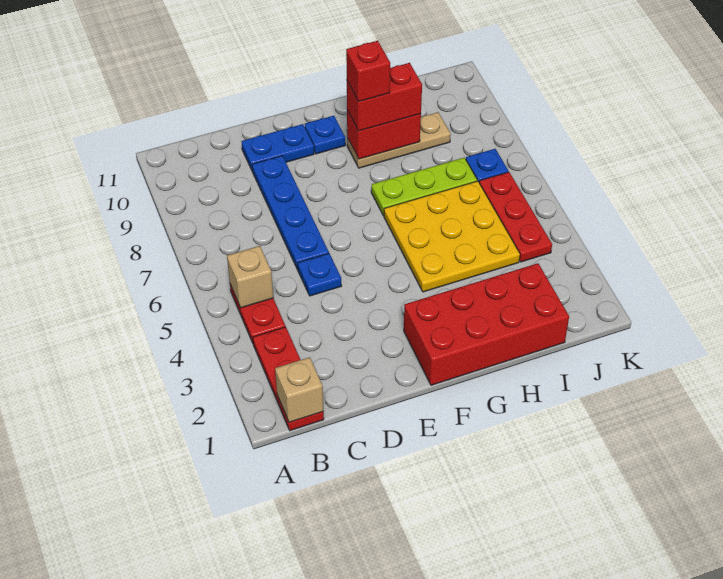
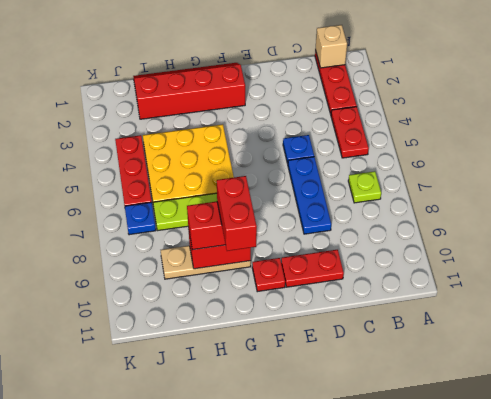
tan 1x1 brick [227,246,273,308] -> none
none -> lime 1x1 plate [348,171,381,203]
blue 1x4 plate [252,156,329,270] -> blue 1x3 plate [288,157,331,234]
blue 1x2 plate [242,124,314,171] -> red 1x2 plate [281,250,344,287]
red 2x4 brick [404,263,569,385] -> red 2x4 slope [133,63,245,119]
blue 1x1 plate [305,116,345,154] -> red 1x1 plate [252,258,285,292]
red 1x1 brick [346,41,390,101] -> red 1x2 brick [217,176,257,251]

